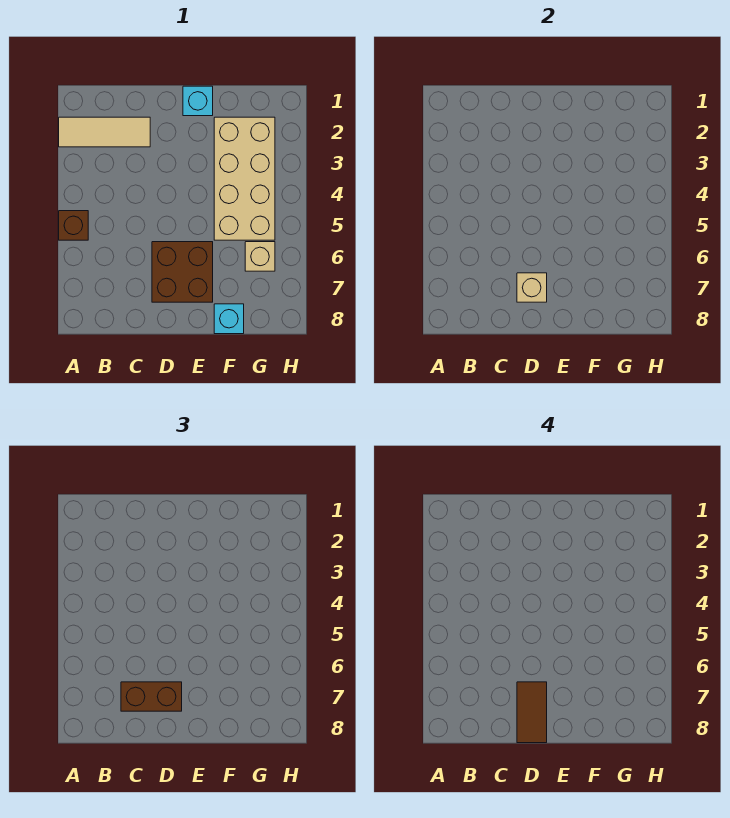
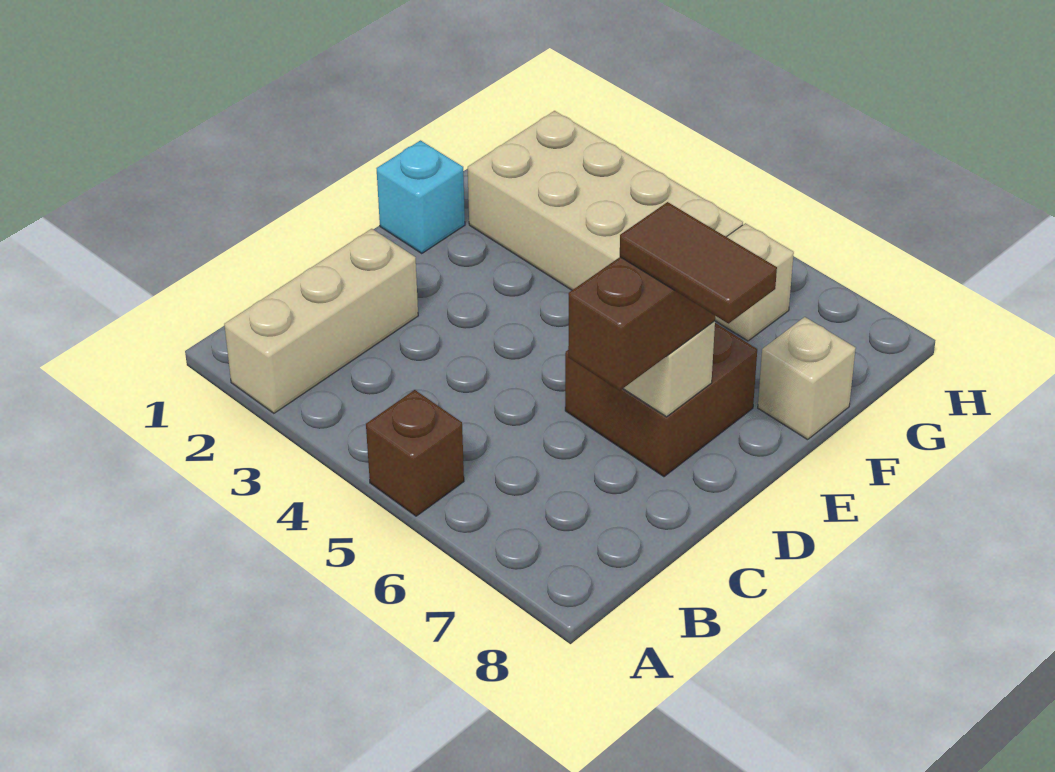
tan 1x3 tile [59,117,150,147] -> tan 1x3 brick [224,229,418,413]
cyan 1x1 brick [214,304,244,334] -> tan 1x1 brick [758,317,856,440]

